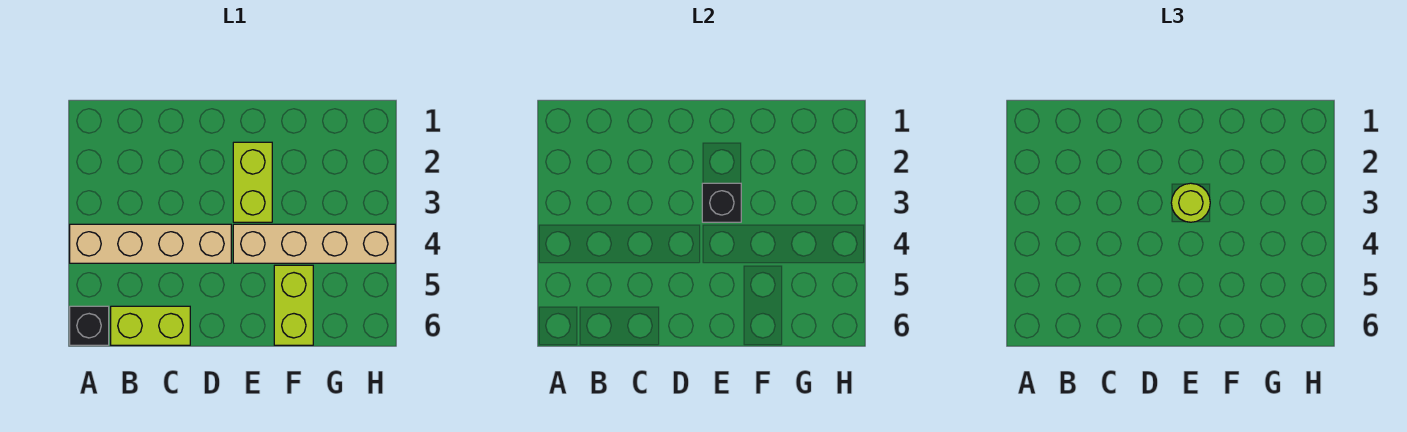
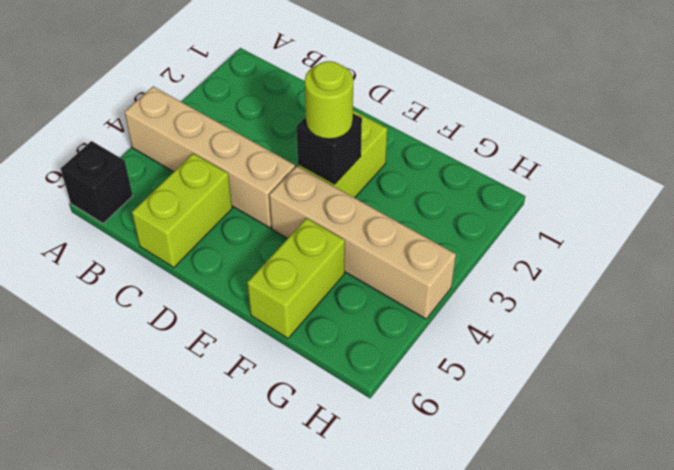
lime 1x2 brick [111,306,190,345] -> lime 1x2 brick turned to [132,153,232,267]

